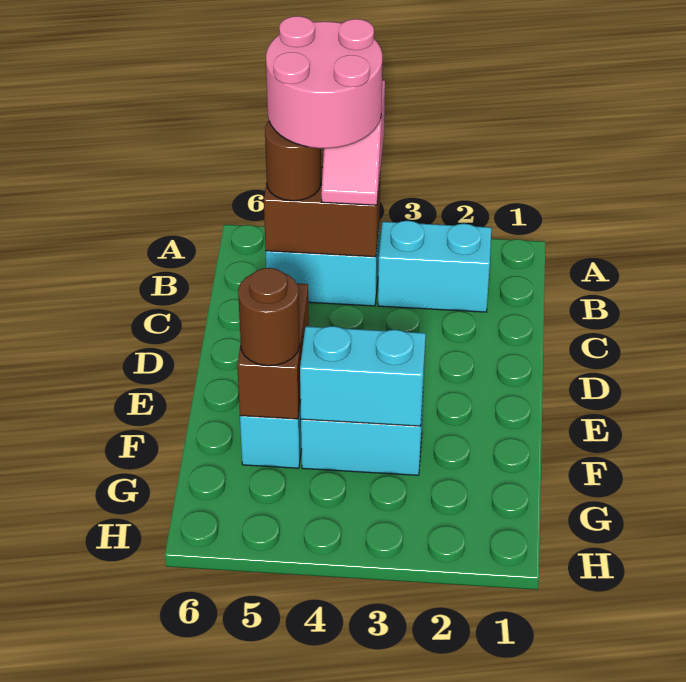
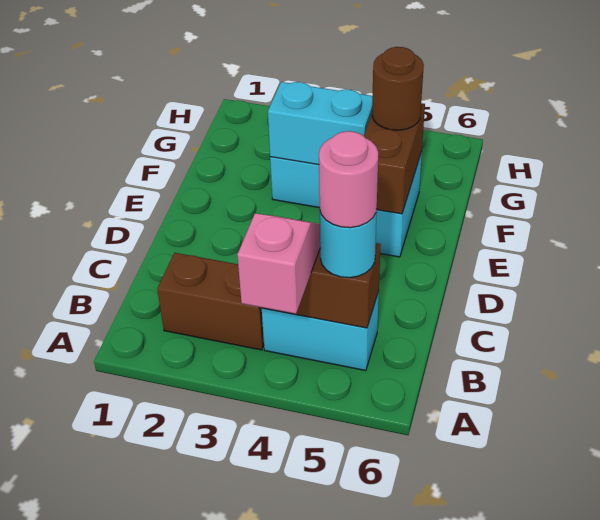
pink 2x2 round brick [266,16,382,148] -> pink 1x1 round brick [319,131,378,228]
cyan 1x2 brick [378,221,491,312] -> brown 1x2 brick [157,253,264,350]
brown 1x1 round brick [265,121,321,201] -> cyan 1x1 round brick [320,209,377,278]

